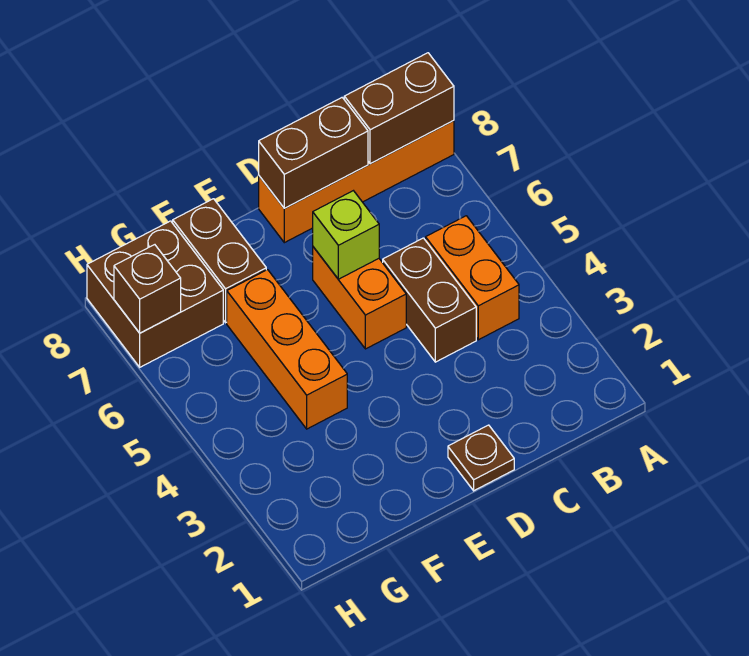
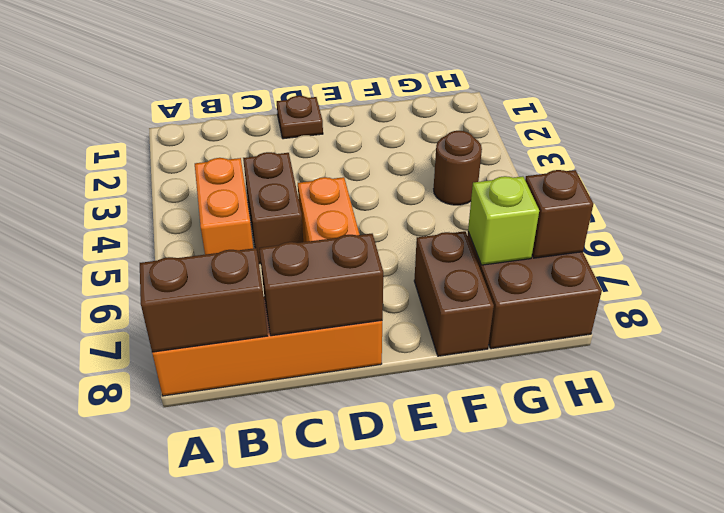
lime 1x1 brick [313,191,379,279] -> lime 1x1 brick moved to [468,176,539,265]
orange 1x3 brick [227,270,347,429] -> none
none -> brown 1x1 round brick [434,131,482,205]

